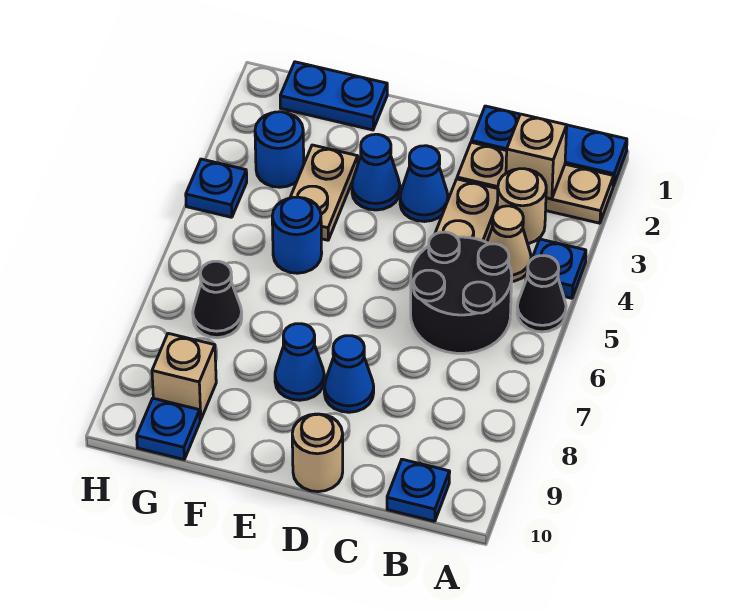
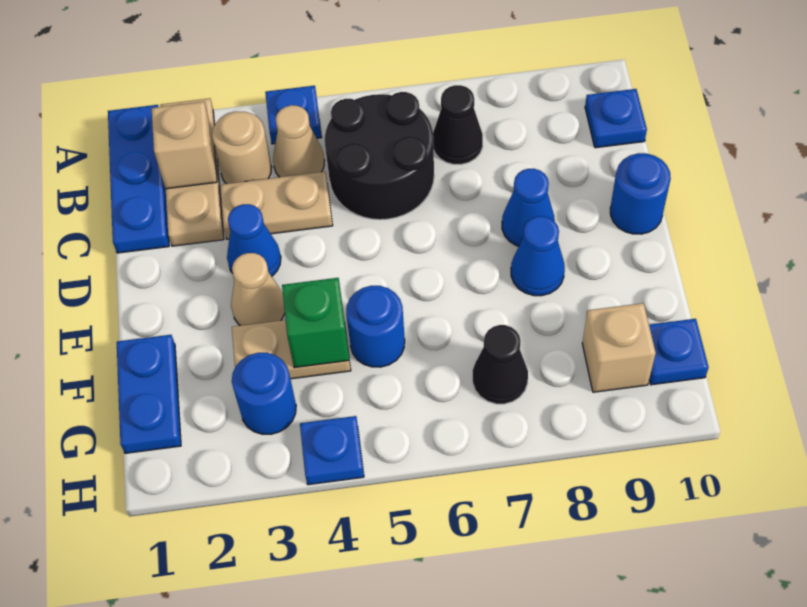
black 1x1 cone [517,256,566,332] -> black 1x1 cone moved to [433,85,483,164]
tan 1x1 round brick [292,414,343,492] -> blue 1x1 round brick [610,153,671,234]
blue 1x1 cone [352,134,400,210] -> tan 1x1 cone [231,253,285,326]
none -> green 1x1 brick [282,278,349,368]

